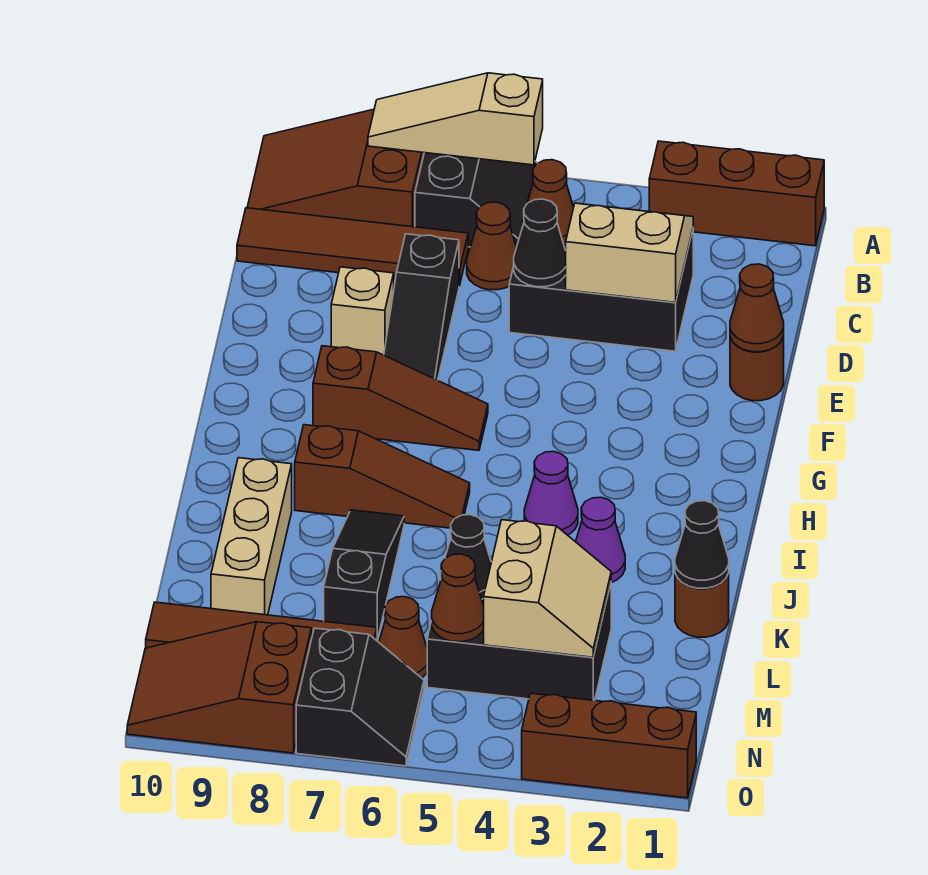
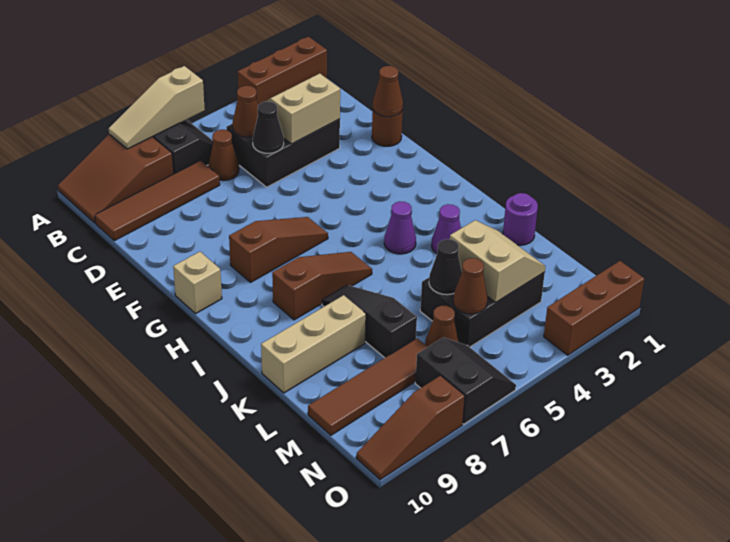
black 1x3 slope [384,234,459,380] -> none
tan 1x1 brick [331,267,394,355] -> tan 1x1 brick moved to [173,252,222,314]
tan 1x3 brick [211,458,292,615] -> tan 1x3 brick turned to [261,295,366,393]
brown 1x1 round brick [675,573,729,637] -> purple 1x1 round brick [503,193,538,245]
black 1x1 cone [675,501,729,588] -> none
brown 2x3 slope [127,622,311,753] -> brown 1x3 slope [356,375,465,480]

